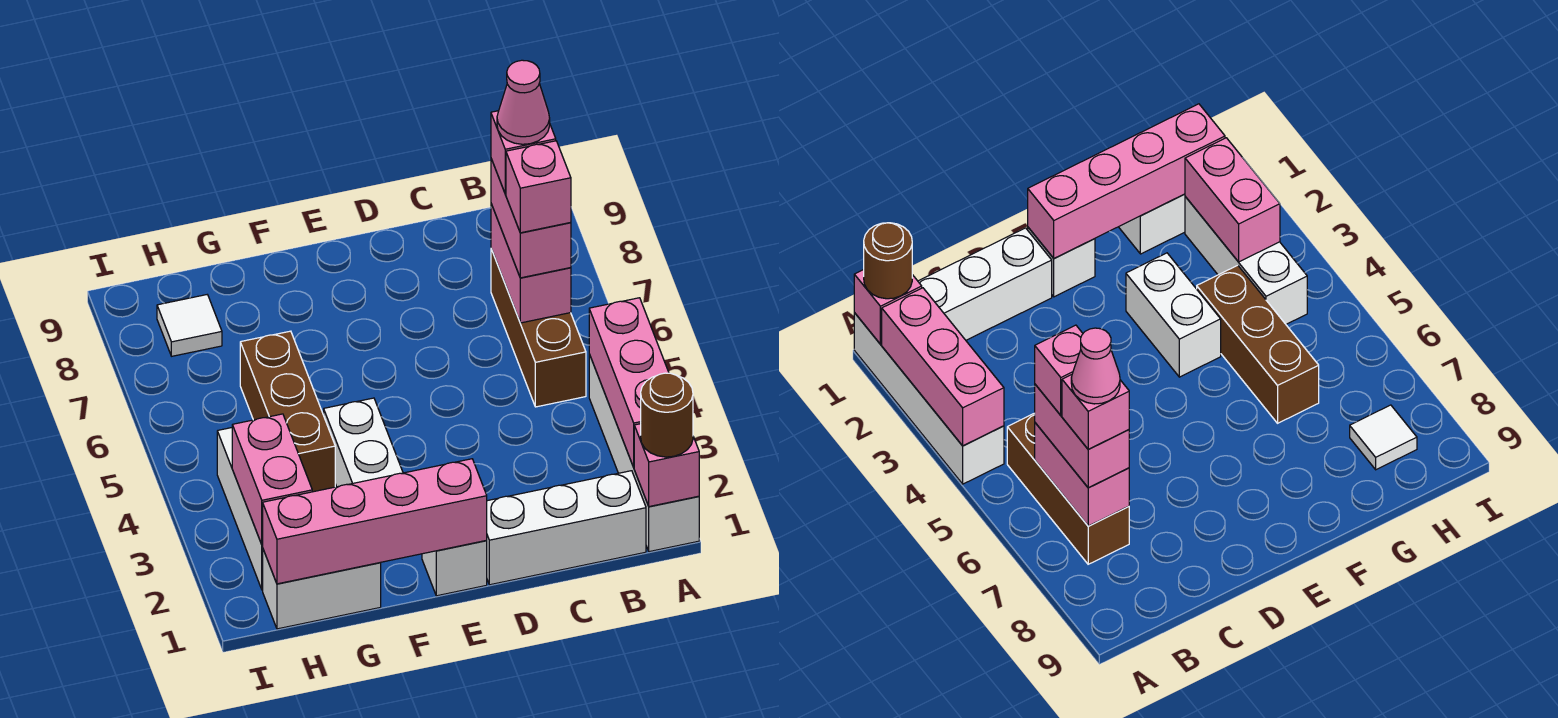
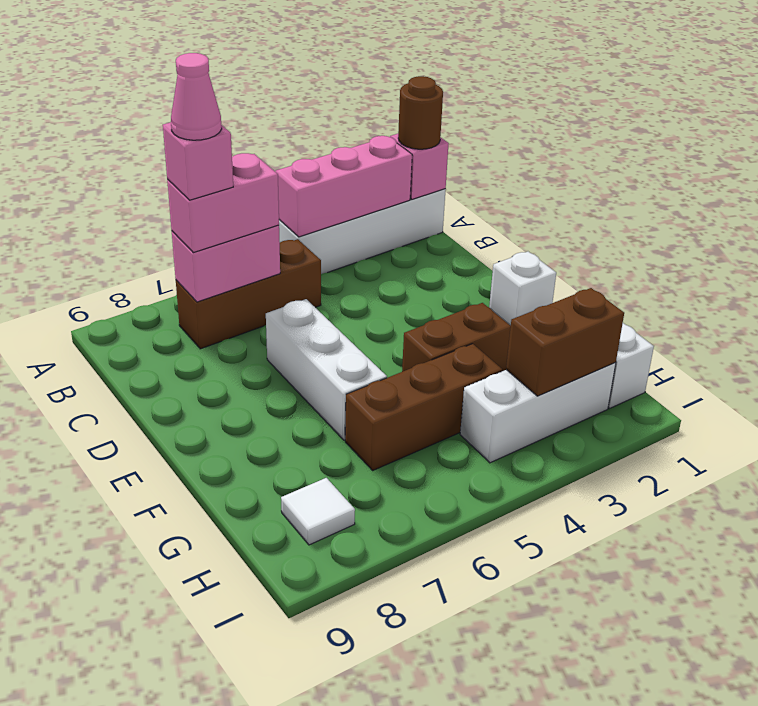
white 1x3 brick [487,471,646,585] -> white 1x3 brick moved to [266,299,387,440]
pink 1x1 brick [506,141,571,233] -> none
pink 1x4 brick [263,459,487,584] -> none
white 1x2 brick [324,398,403,487] -> brown 1x2 brick [402,303,511,372]
pink 1x2 brick [232,414,312,545] -> brown 1x2 brick [506,288,624,396]

